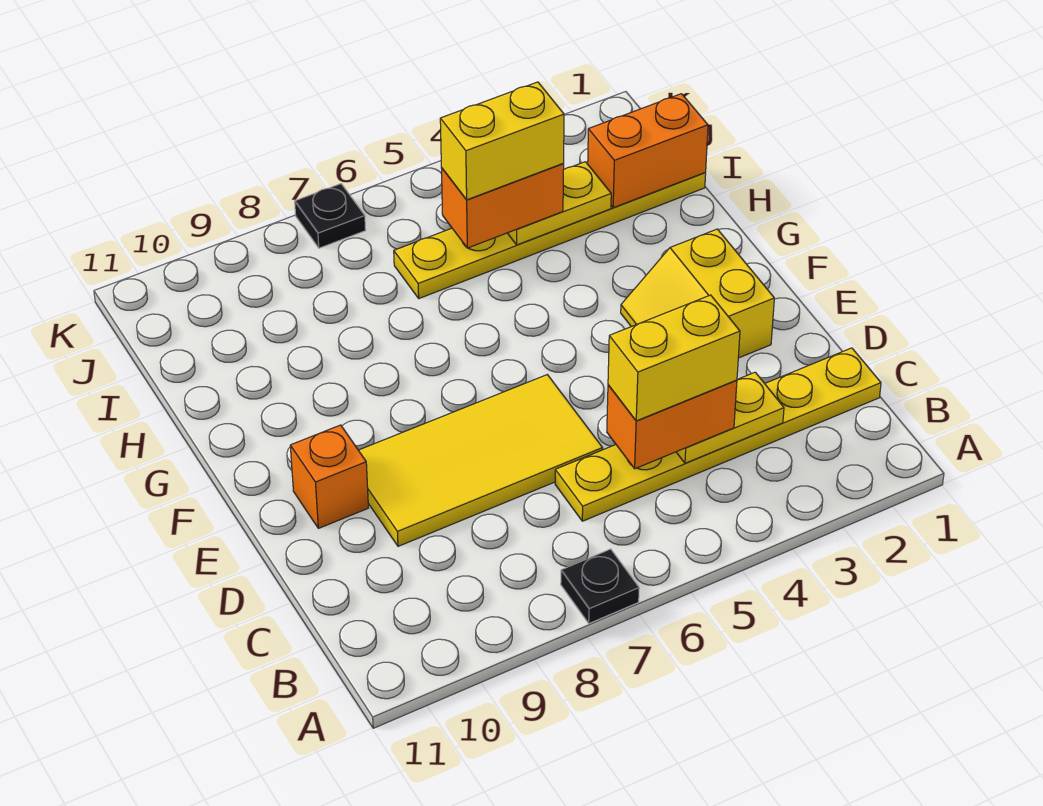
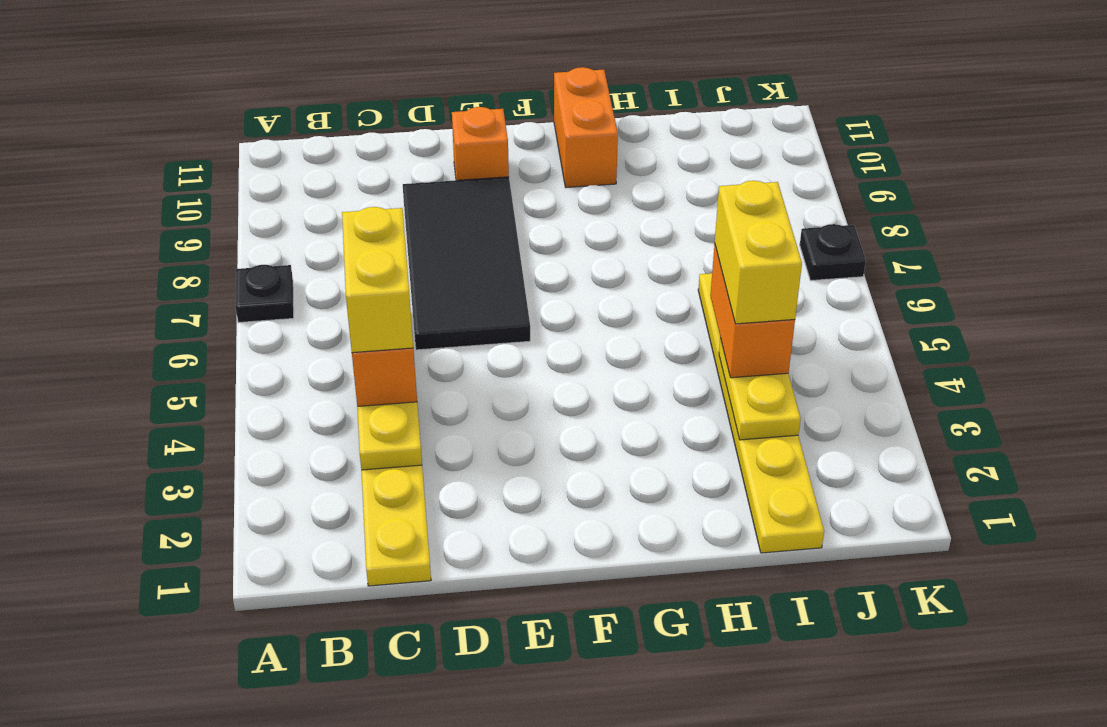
yellow 2x4 tile [359,375,603,546] -> black 2x4 tile [403,177,530,350]
yellow 2x2 slope [621,229,774,358] -> none
orange 1x2 brick [588,94,708,208] -> orange 1x2 brick moved to [554,67,618,188]

